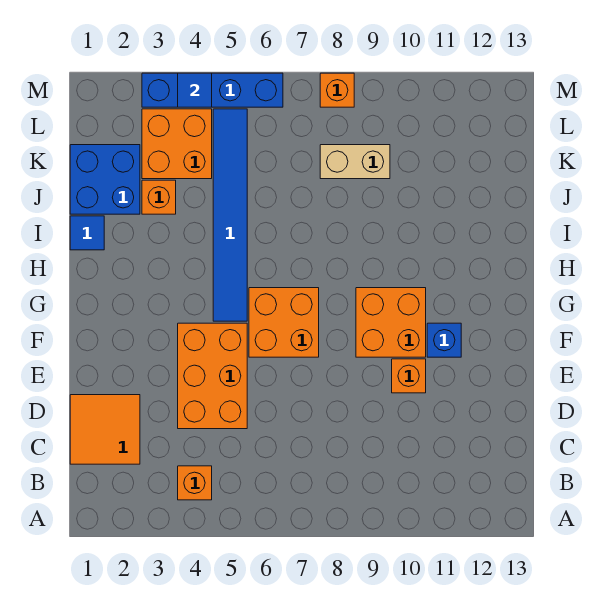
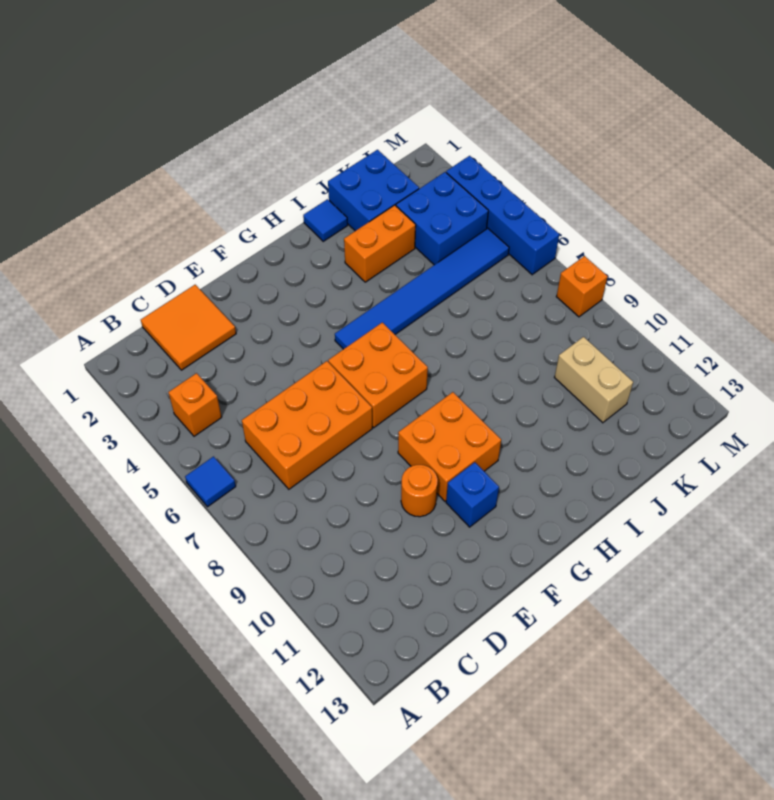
orange 2x3 brick [178,323,247,429] -> orange 2x3 brick moved to [242,361,372,489]
orange 1x1 brick [392,359,426,393] -> orange 1x1 round brick [401,465,438,517]
orange 1x1 brick [142,180,176,214] -> orange 1x2 brick [344,205,416,282]
orange 2x2 brick [142,109,212,179] -> blue 2x2 brick [396,172,488,265]
tan 1x2 brick [320,145,390,179] -> tan 1x2 brick moved to [554,337,633,423]
blue 1x1 tile [178,73,212,107] -> blue 1x1 tile moved to [185,457,236,507]

